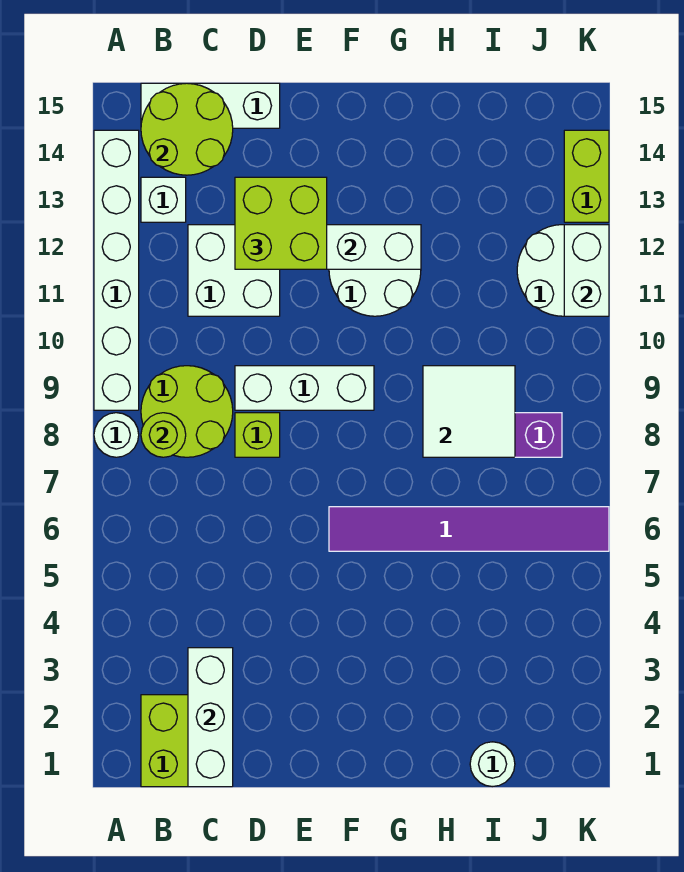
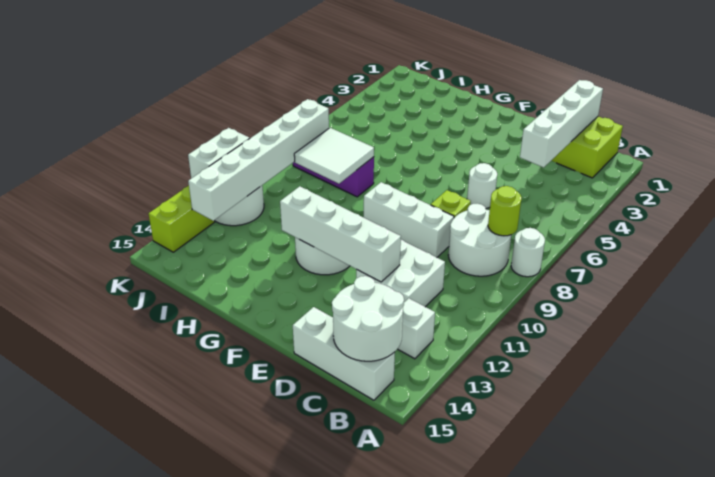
white 1x6 brick [94,130,139,410] -> white 1x6 brick moved to [188,99,329,221]
lime 2x2 round brick [141,366,233,457] -> white 2x2 round brick [448,204,511,276]
lime 2x2 round brick [141,83,233,175] -> white 2x2 round brick [332,276,404,361]
white 1x3 brick [188,648,233,787] -> white 1x4 brick [520,80,603,167]
lime 2x2 brick [235,177,327,269] -> none
purple 1x6 tile [329,507,609,551] -> none
white 1x1 round brick [470,742,515,787] -> white 1x1 round brick moved to [467,163,497,209]

